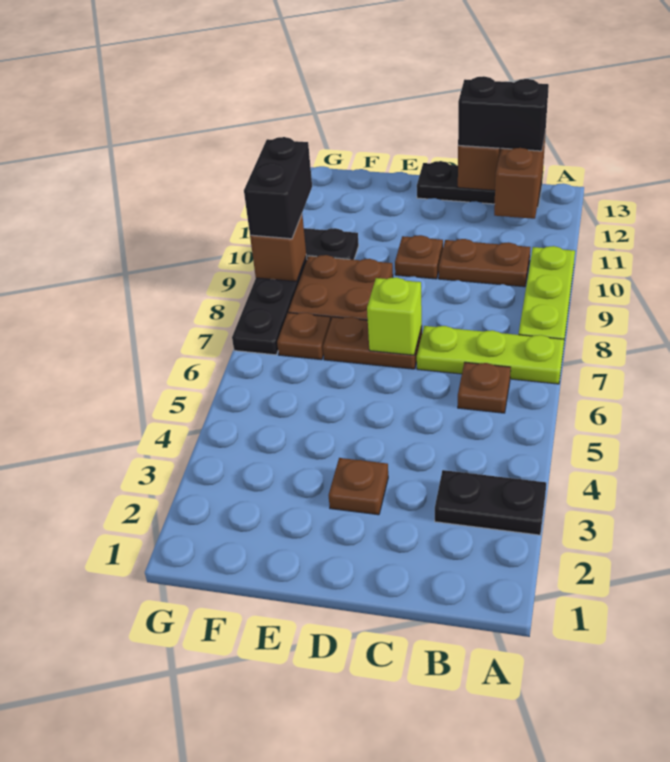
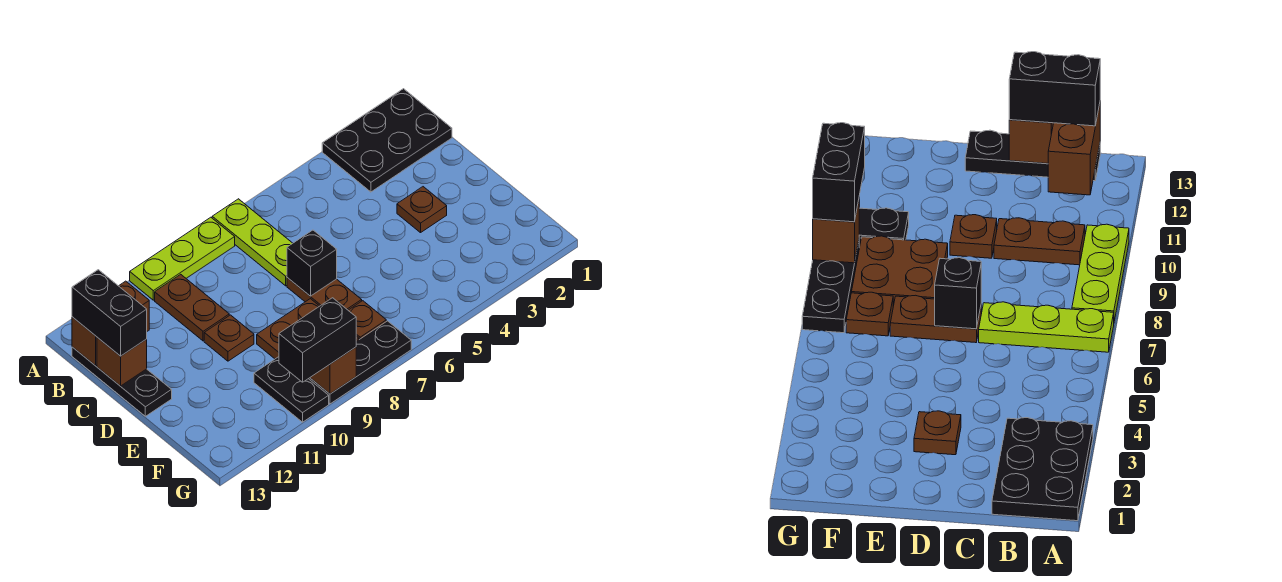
black 1x2 plate [435,470,546,535] -> black 2x3 plate [322,89,452,192]
brown 1x1 plate [458,362,511,413] -> none
lime 1x1 brick [367,277,422,355] -> black 1x1 brick [287,230,337,296]

